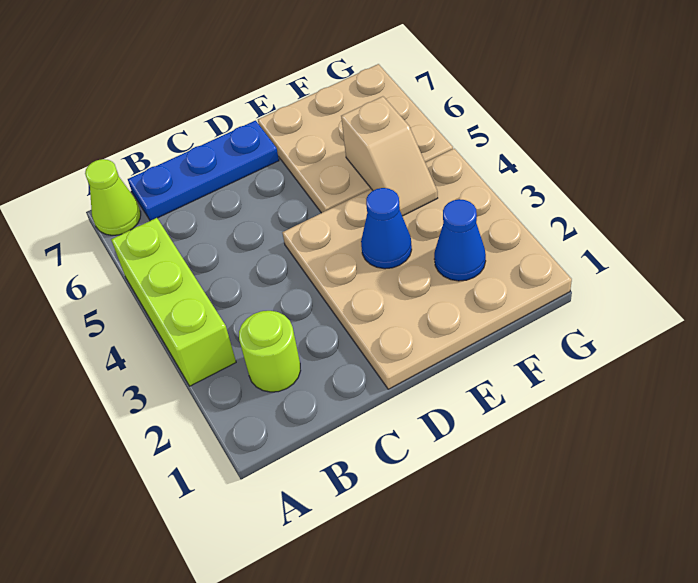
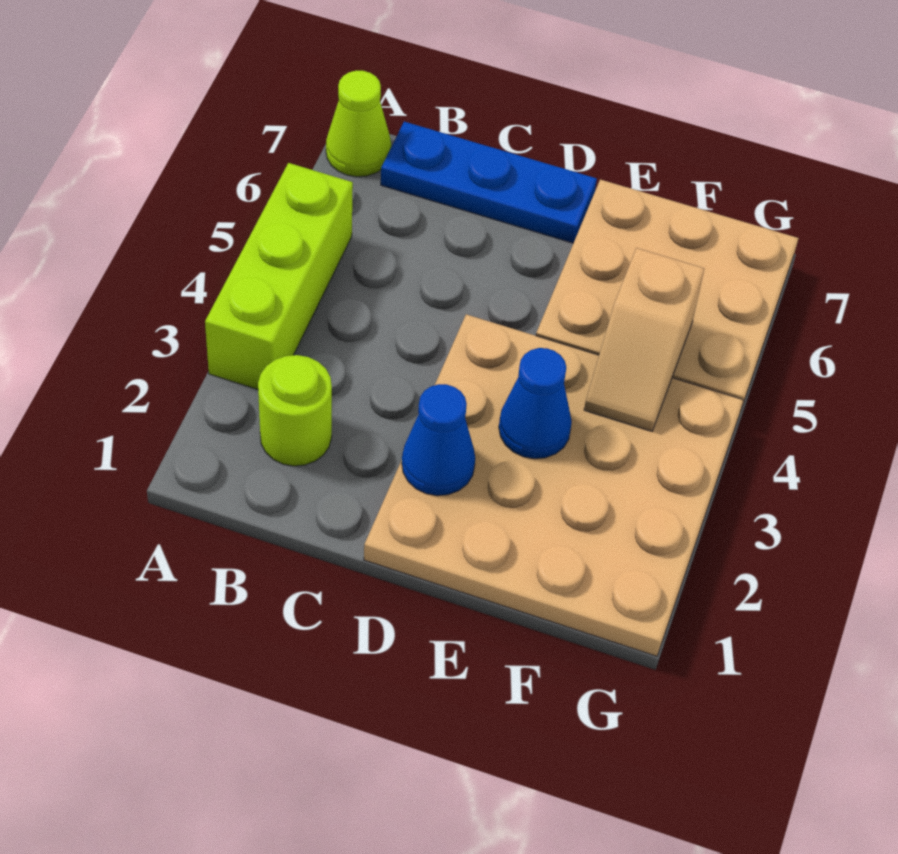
blue 1x1 cone [434,199,486,281] -> blue 1x1 cone moved to [402,384,475,496]

